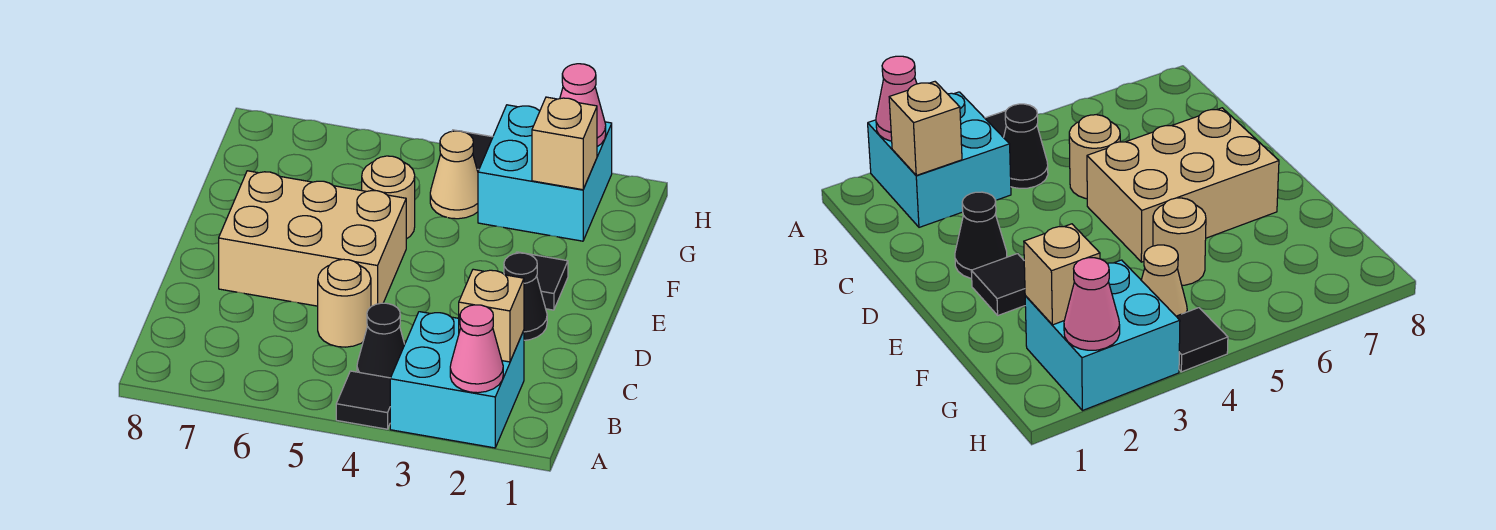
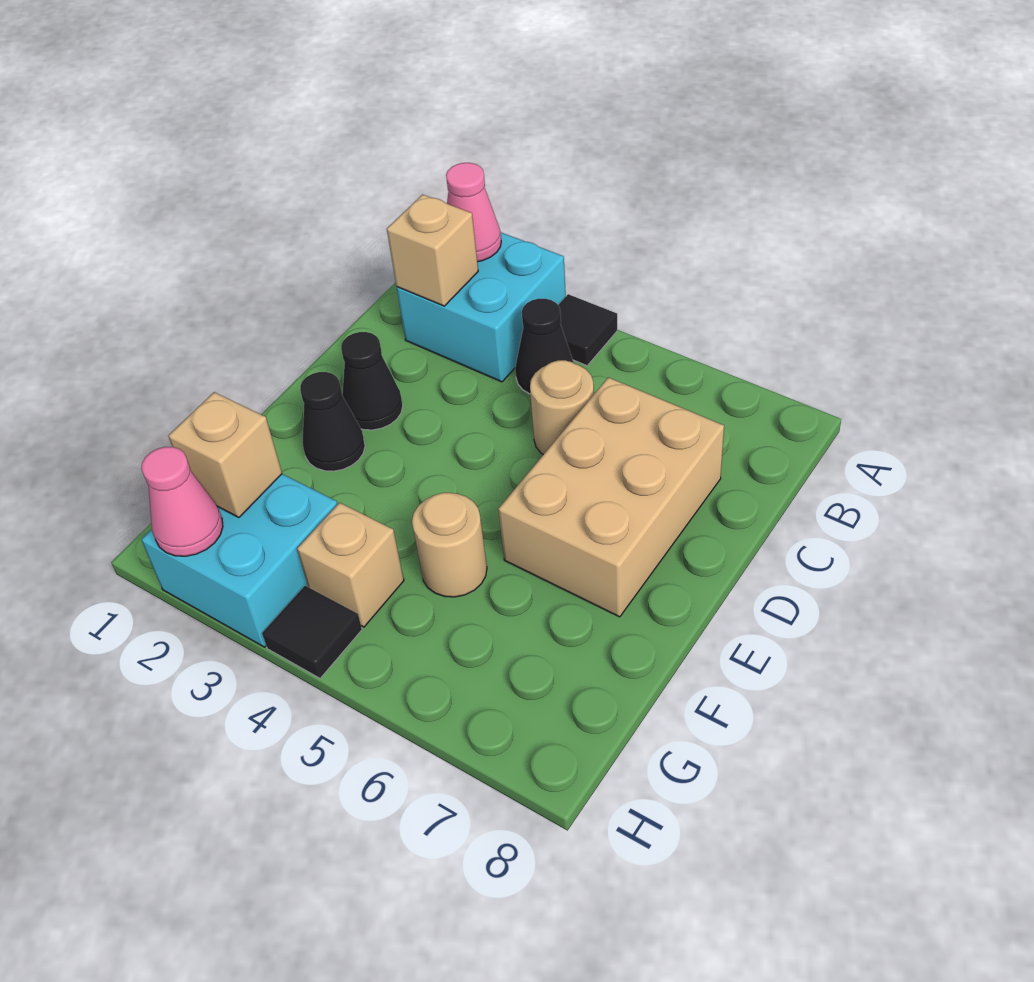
tan 2x3 brick [219,171,406,307] -> tan 2x3 brick turned to [498,377,724,617]
black 1x1 tile [516,252,568,310] -> black 1x1 cone [300,372,365,471]
tan 1x1 cone [430,131,478,219] -> tan 1x1 brick [297,503,404,627]

